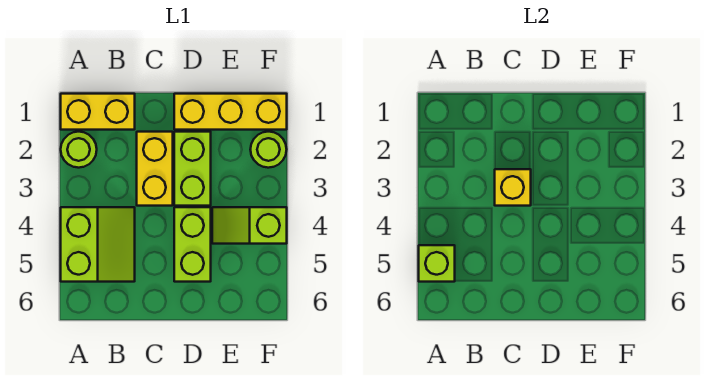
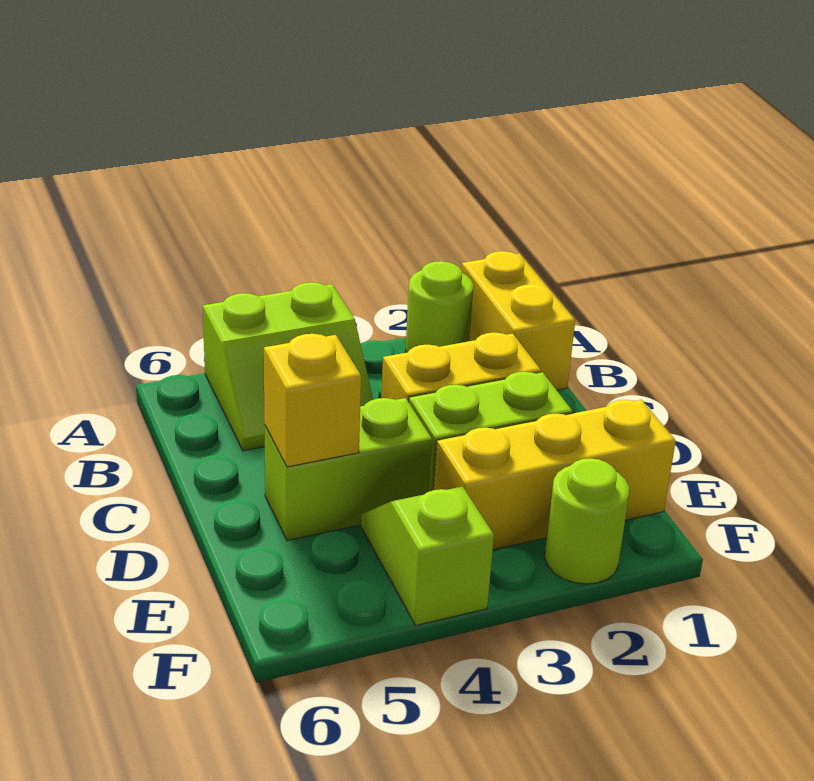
lime 1x1 brick [419,245,455,282] -> none
yellow 1x1 brick [495,169,531,206] -> yellow 1x1 brick moved to [264,334,361,467]
yellow 1x3 brick [174,94,287,130] -> yellow 1x3 brick turned to [434,400,676,550]

